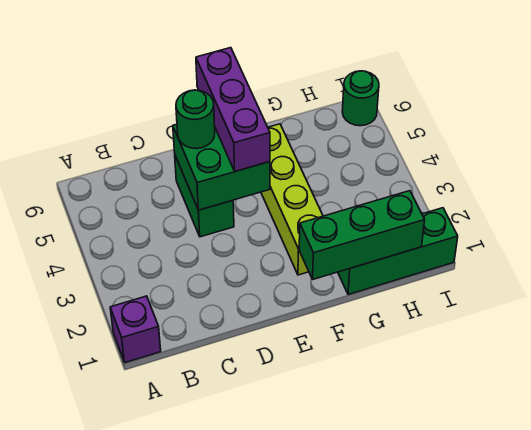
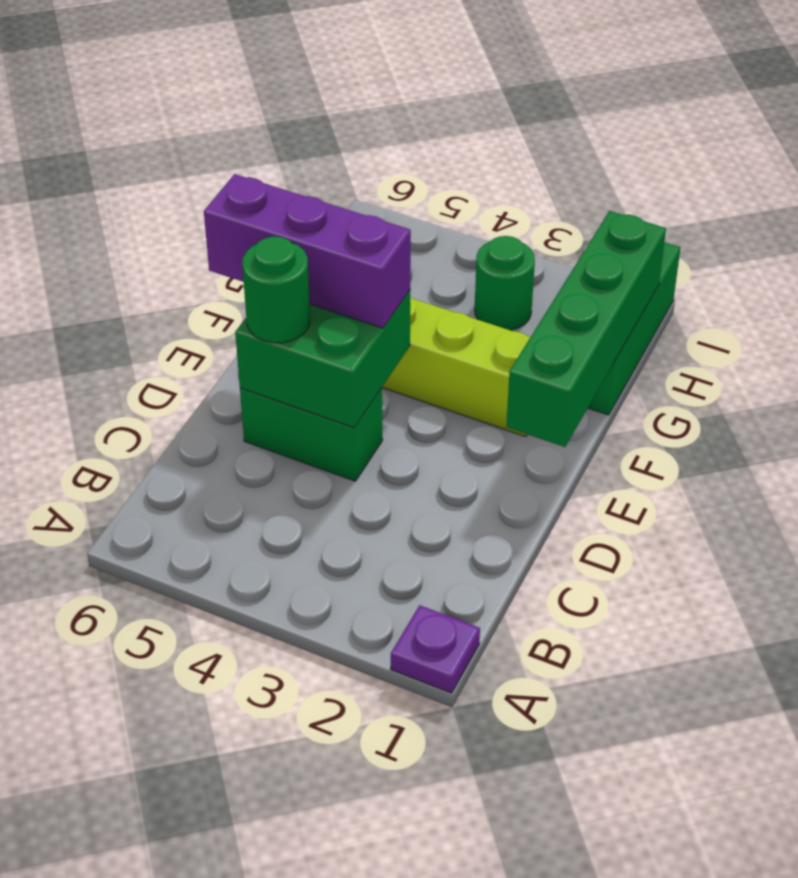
purple 1x1 brick [110,296,161,363] -> purple 1x1 plate [391,605,480,693]
green 1x3 brick [299,191,425,279] -> green 1x4 brick [506,211,666,447]
green 1x1 round brick [342,71,379,126] -> green 1x1 round brick moved to [475,236,535,330]

